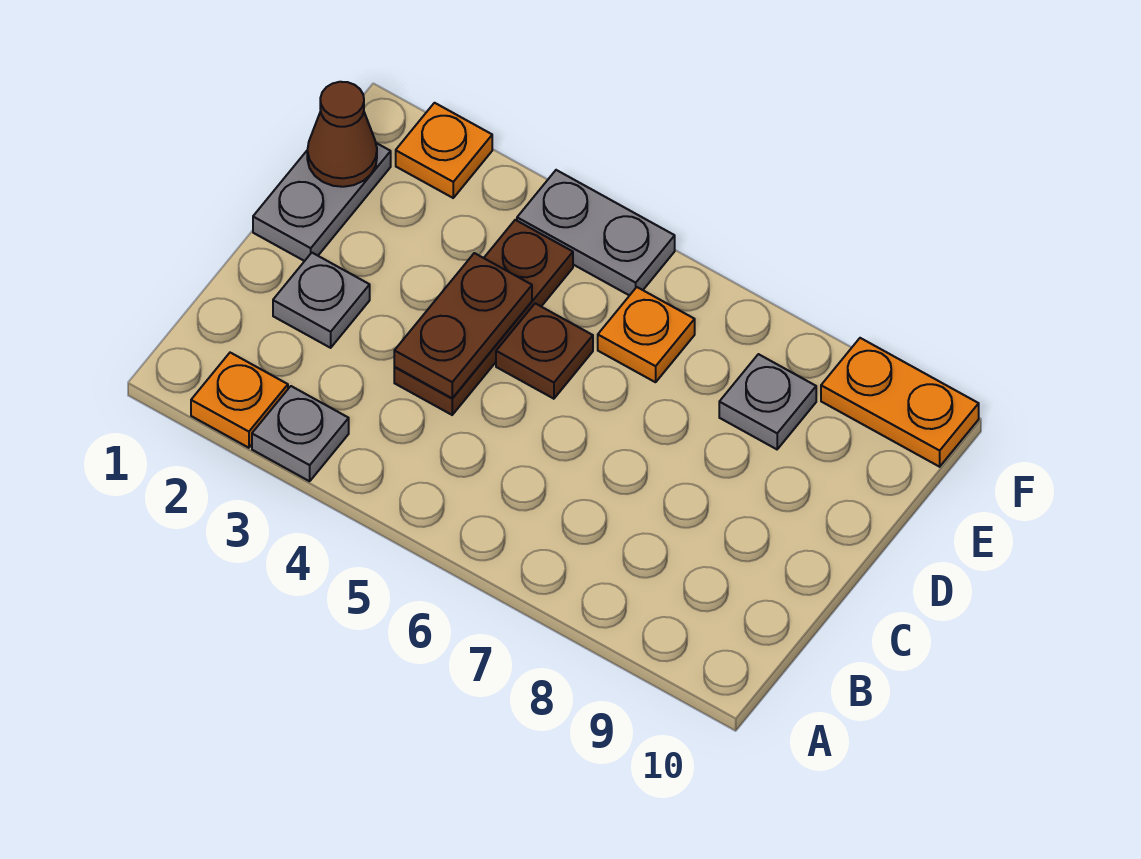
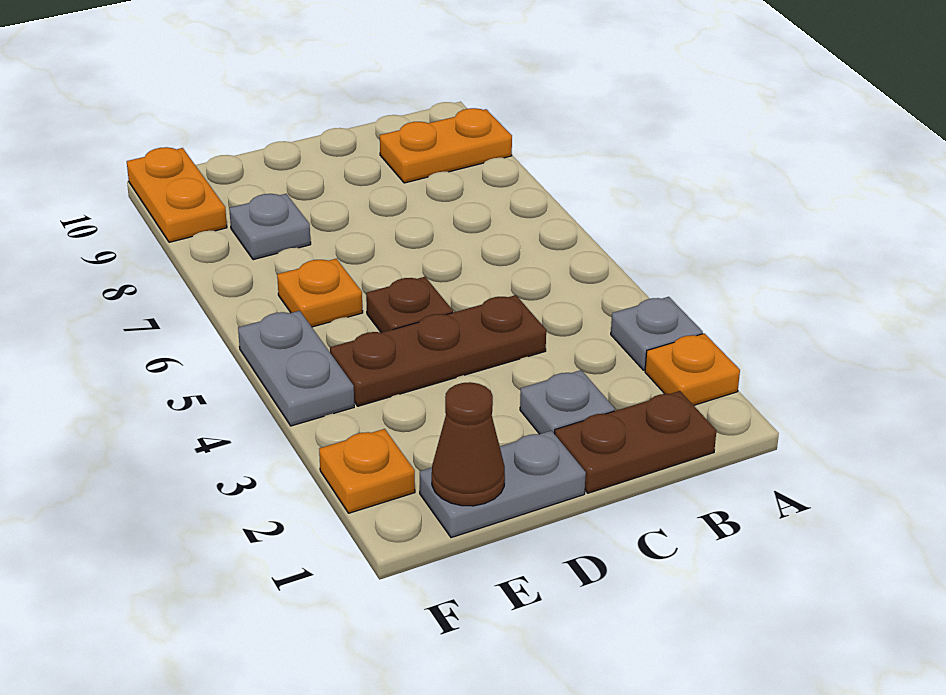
none -> orange 1x2 plate [380,108,512,183]
brown 1x2 plate [394,253,532,398] -> brown 1x2 plate moved to [555,391,716,493]

